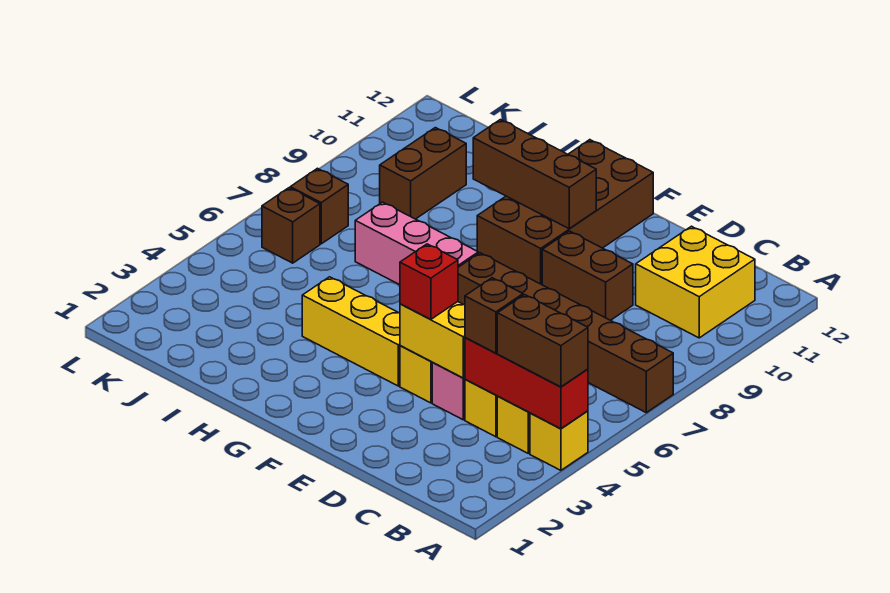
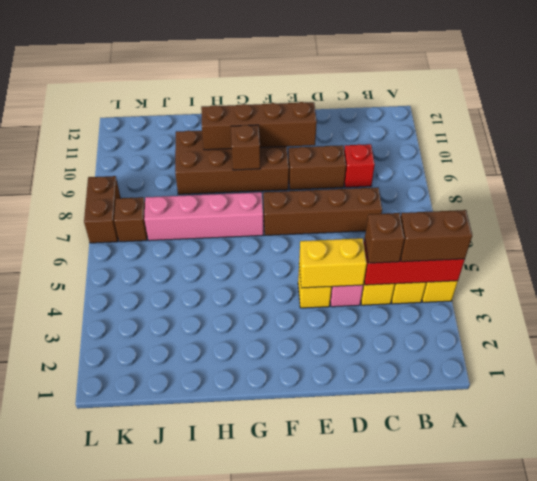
brown 1x6 brick [458,253,673,413] -> brown 1x4 brick [263,187,382,235]
yellow 2x2 brick [636,226,755,338] -> none
red 1x1 brick [400,244,458,320] -> red 1x1 brick moved to [344,144,375,187]
yellow 1x3 brick [302,277,400,386] -> none
brown 2x4 brick [477,140,653,285] -> brown 2x4 brick turned to [175,130,289,194]
brown 1x3 brick [473,120,596,229] -> brown 1x4 brick [201,102,317,150]
pink 1x3 brick [355,202,478,285] -> pink 1x4 brick [144,192,263,241]
brown 1x2 brick [380,128,466,219] -> brown 1x2 brick moved to [84,176,120,243]
brown 1x1 brick [262,188,320,263] -> brown 1x1 brick moved to [231,125,260,170]

